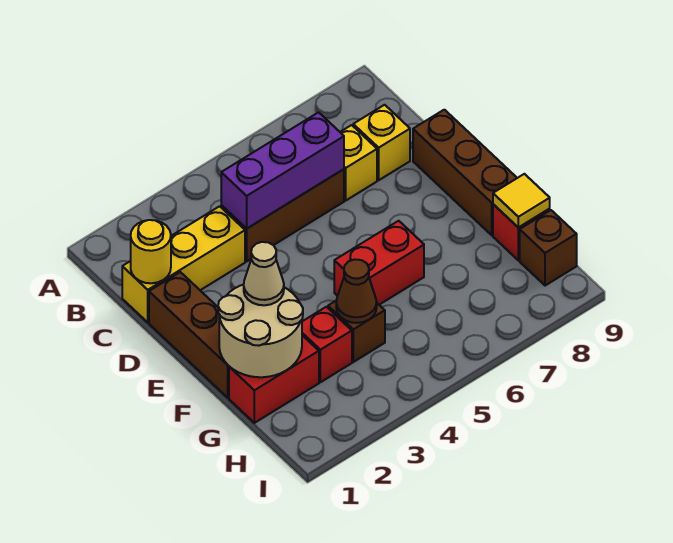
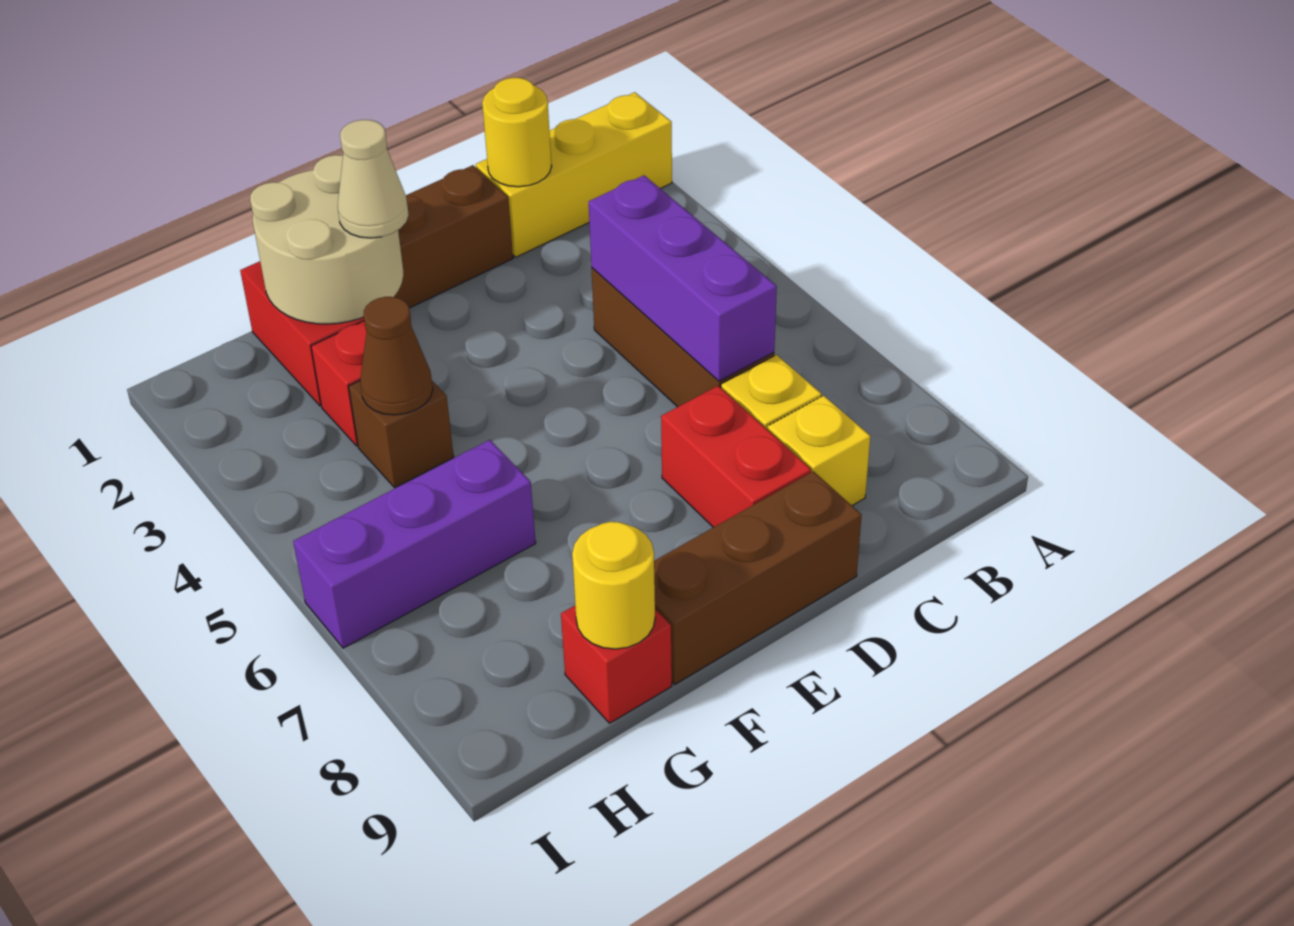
yellow 1x3 brick [122,206,245,322] -> yellow 1x3 brick turned to [476,92,672,257]
red 1x2 brick [334,221,424,305] -> red 1x2 brick moved to [661,386,811,527]
none -> purple 1x3 brick [293,440,536,648]
yellow 1x1 tile [493,174,550,228] -> yellow 1x1 round brick [572,522,655,649]
brown 1x1 brick [520,210,577,286] -> none

